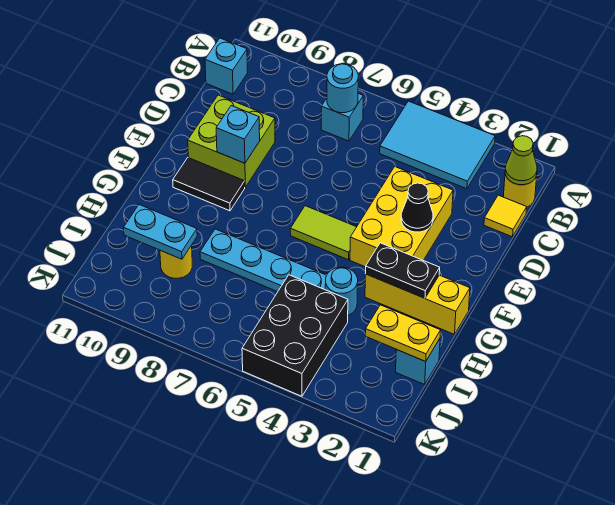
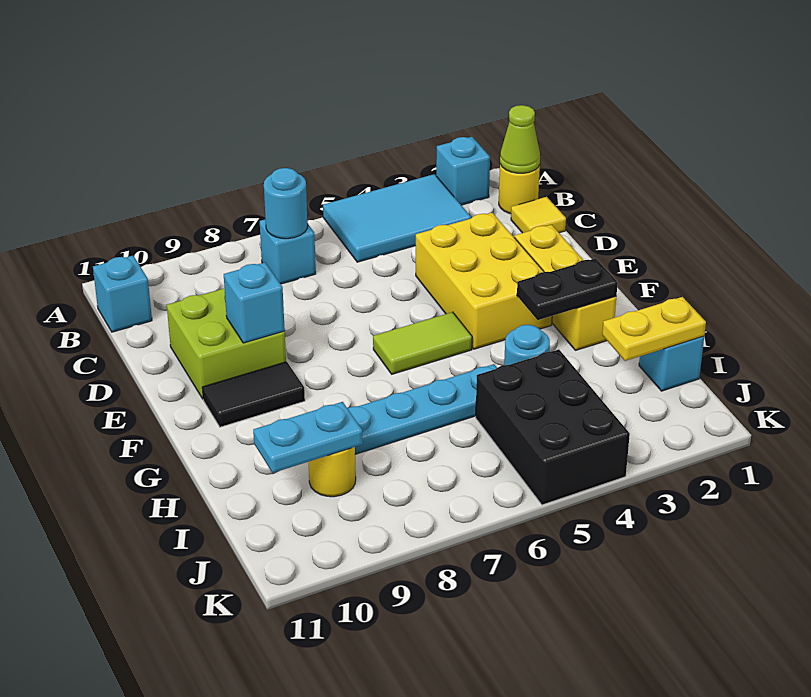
none -> cyan 1x1 brick [436,137,490,205]
black 1x1 cone [401,183,433,232] -> none
yellow 1x3 brick [365,274,470,334] -> yellow 1x3 brick turned to [514,225,616,350]

